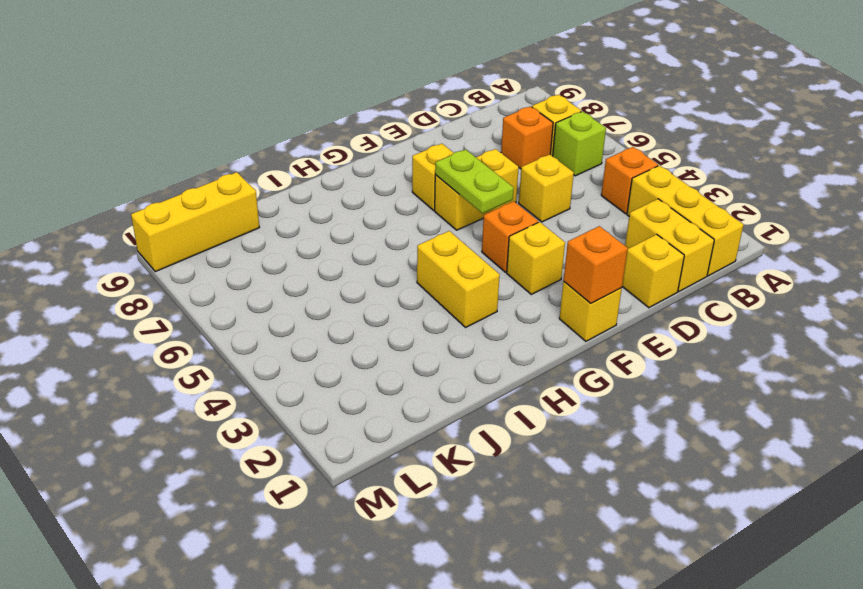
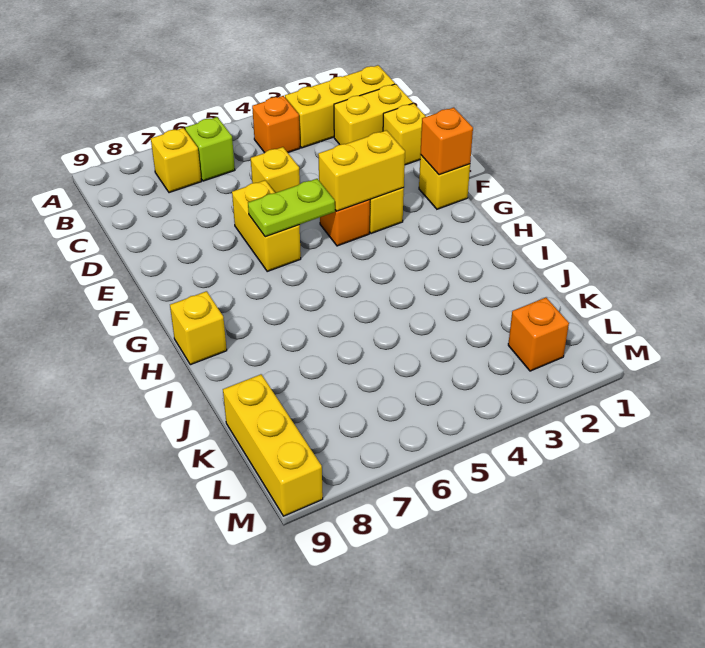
orange 1x1 brick [501,106,553,169] -> orange 1x1 brick moved to [508,298,569,371]
yellow 1x1 brick [412,144,453,210] -> yellow 1x1 brick moved to [170,291,227,365]
yellow 1x2 brick [417,231,500,327] -> yellow 1x2 brick moved to [318,130,405,211]

